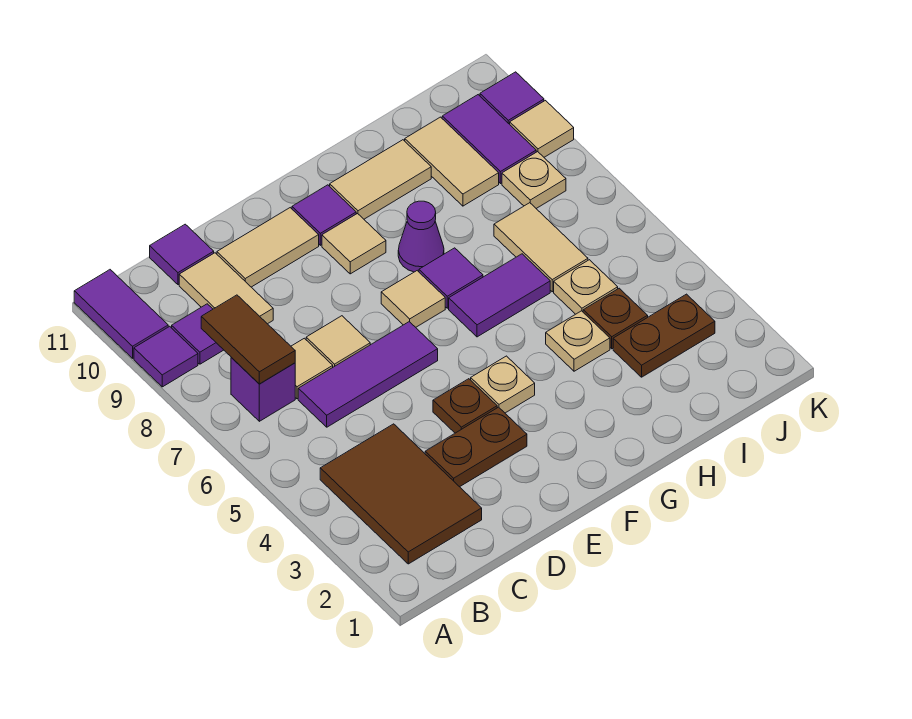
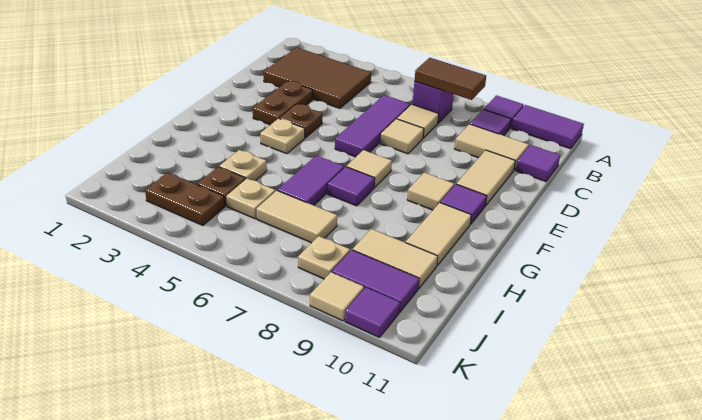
purple 1x1 cone [398,201,444,272] -> none
brown 1x2 plate [613,294,715,377] -> brown 1x2 plate turned to [145,173,225,226]

